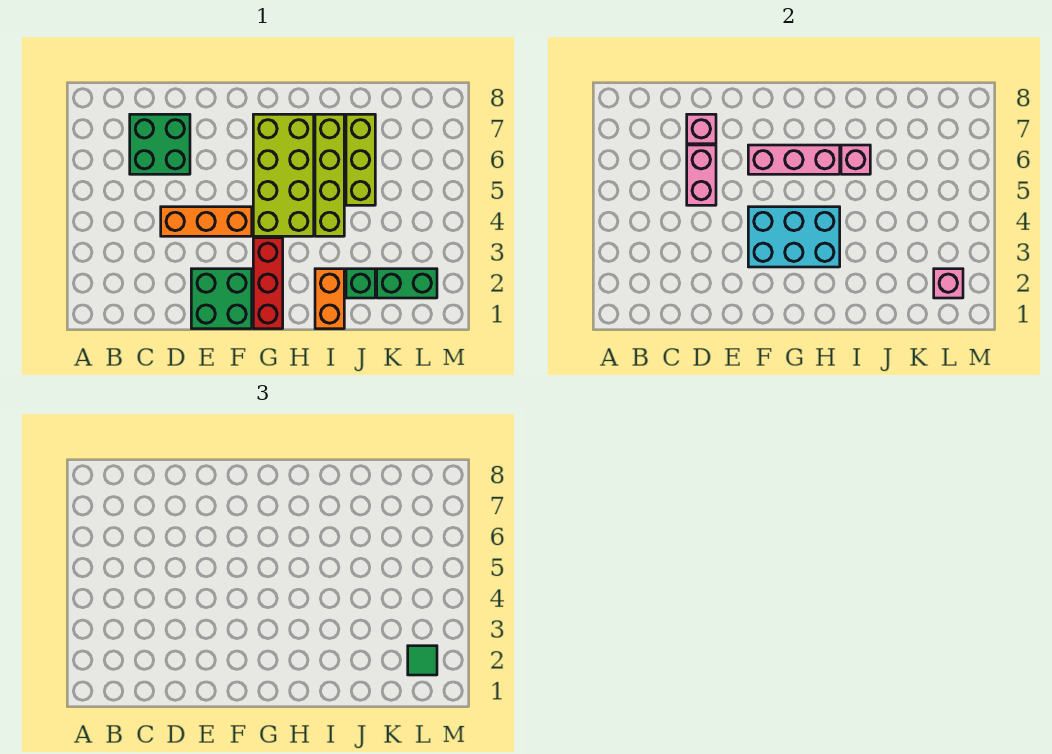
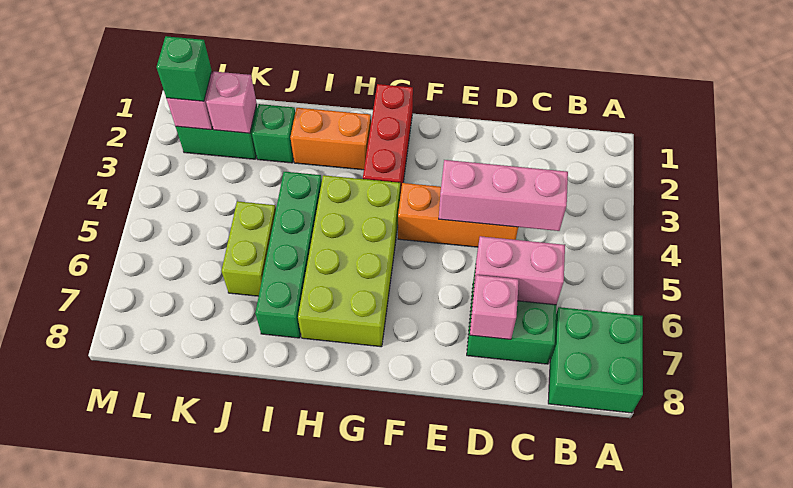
pink 1x2 brick [687,145,716,205] -> pink 1x2 brick turned to [473,236,565,305]
green 2x2 brick [191,269,252,329] -> green 2x2 brick moved to [548,307,643,413]
cyan 2x3 brick [748,207,840,267] -> none
pink 1x3 brick [748,145,840,174] -> pink 1x3 brick moved to [439,160,568,231]
orange 1x2 brick [315,269,344,329] -> orange 1x2 brick turned to [290,108,371,170]
lime 1x4 brick [315,114,344,236] -> green 1x4 brick [255,172,322,338]
pink 1x1 brick [841,145,870,174] -> pink 1x1 brick moved to [206,72,257,133]
lime 1x3 brick [346,114,375,205] -> lime 1x2 brick [222,201,276,296]
green 1x1 tile [408,646,437,675] -> green 1x1 brick [157,36,212,101]

